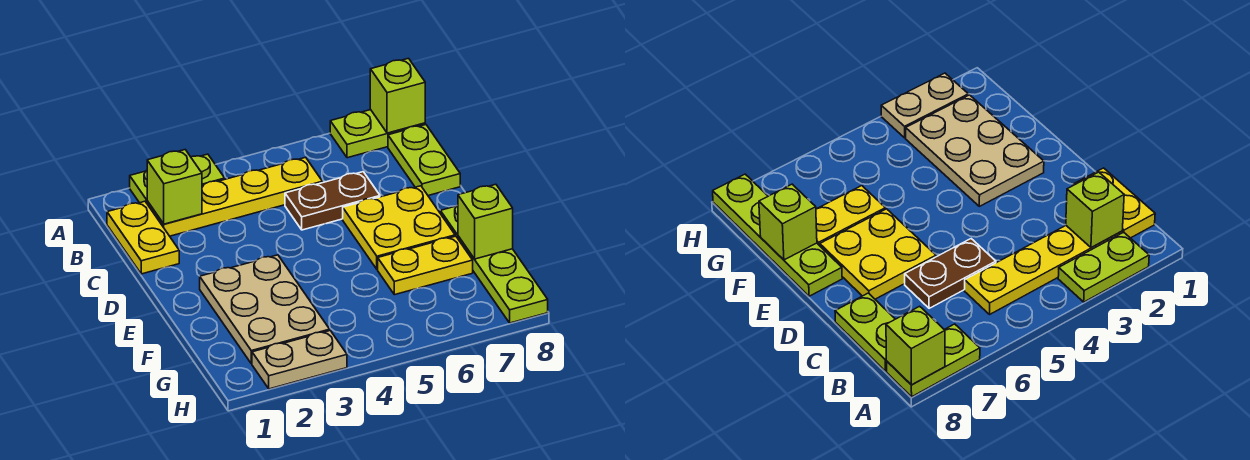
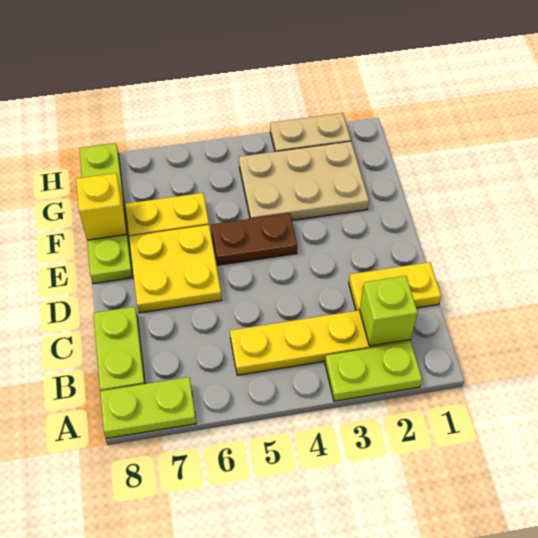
lime 1x1 brick [370,58,425,133] -> none
yellow 1x2 plate [107,201,179,274] -> yellow 1x2 plate turned to [349,262,441,311]
brown 1x2 plate [285,172,380,230] -> brown 1x2 plate moved to [211,213,297,265]
tan 2x3 plate [200,255,330,364] -> tan 2x3 plate turned to [239,141,369,220]
lime 1x1 brick [458,184,513,259] -> yellow 1x1 brick [76,173,127,240]

